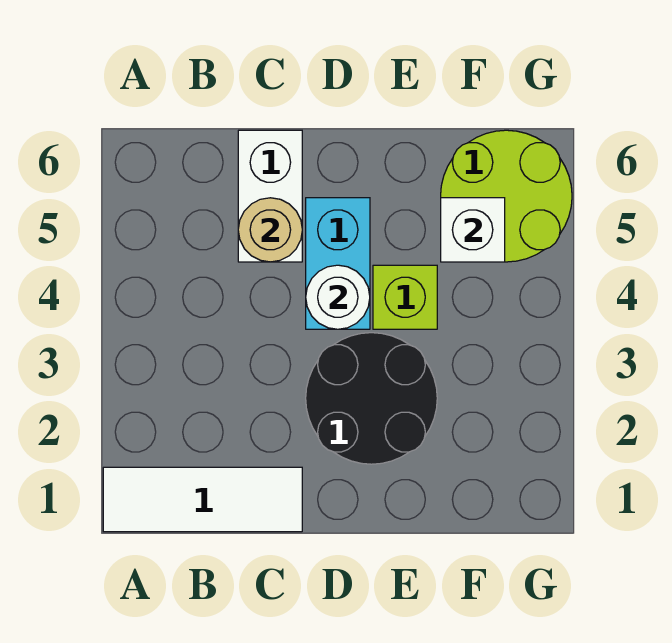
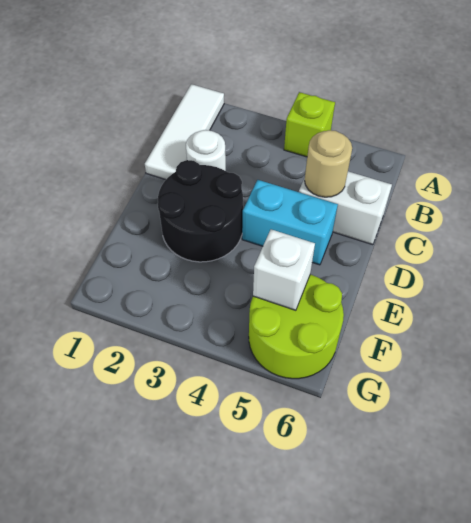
white 1x1 round brick [306,265,370,329] -> white 1x1 round brick moved to [186,130,226,171]
lime 1x1 brick [373,265,437,329] -> lime 1x1 brick moved to [284,92,335,157]

